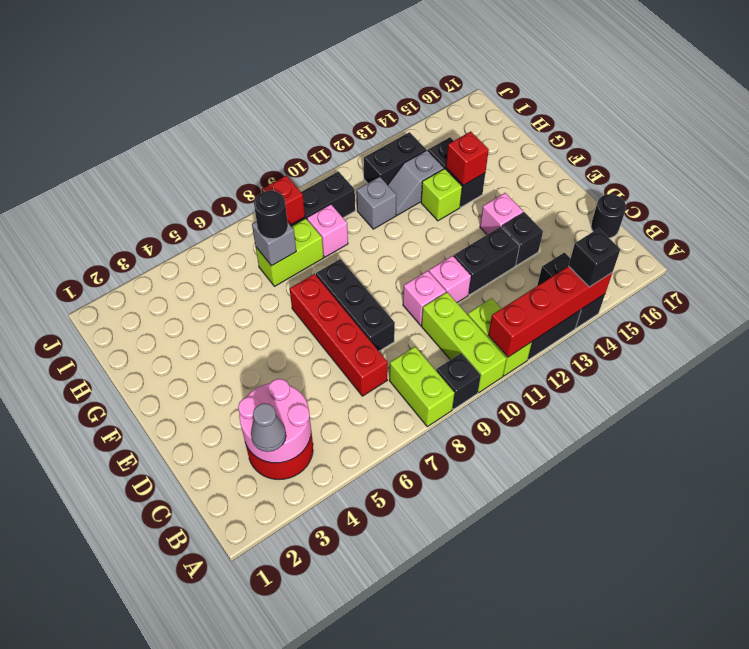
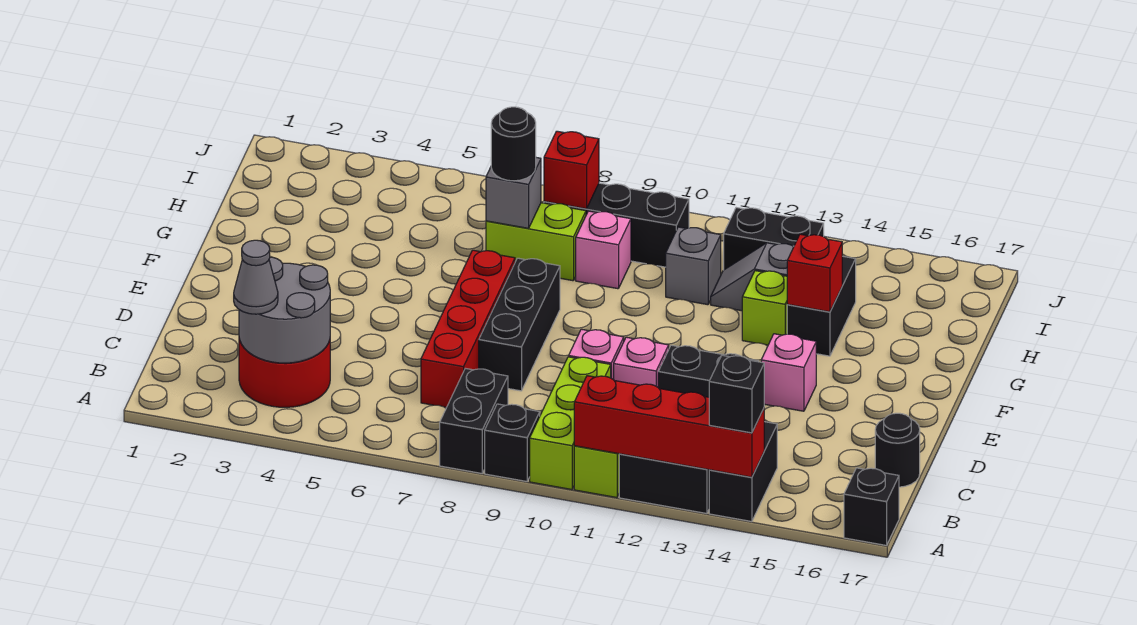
lime 1x2 brick [389,347,454,427] -> black 1x2 brick [440,368,508,473]
pink 2x2 round brick [238,379,311,463] -> grey 2x2 round brick [239,257,330,363]
black 1x1 brick [502,212,543,265] -> black 1x1 brick moved to [844,468,899,545]

